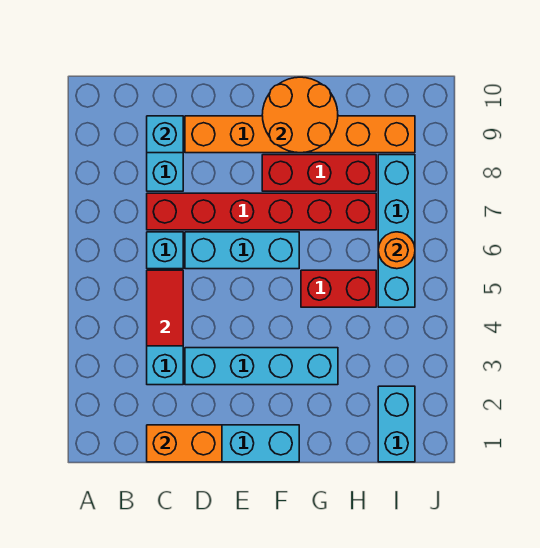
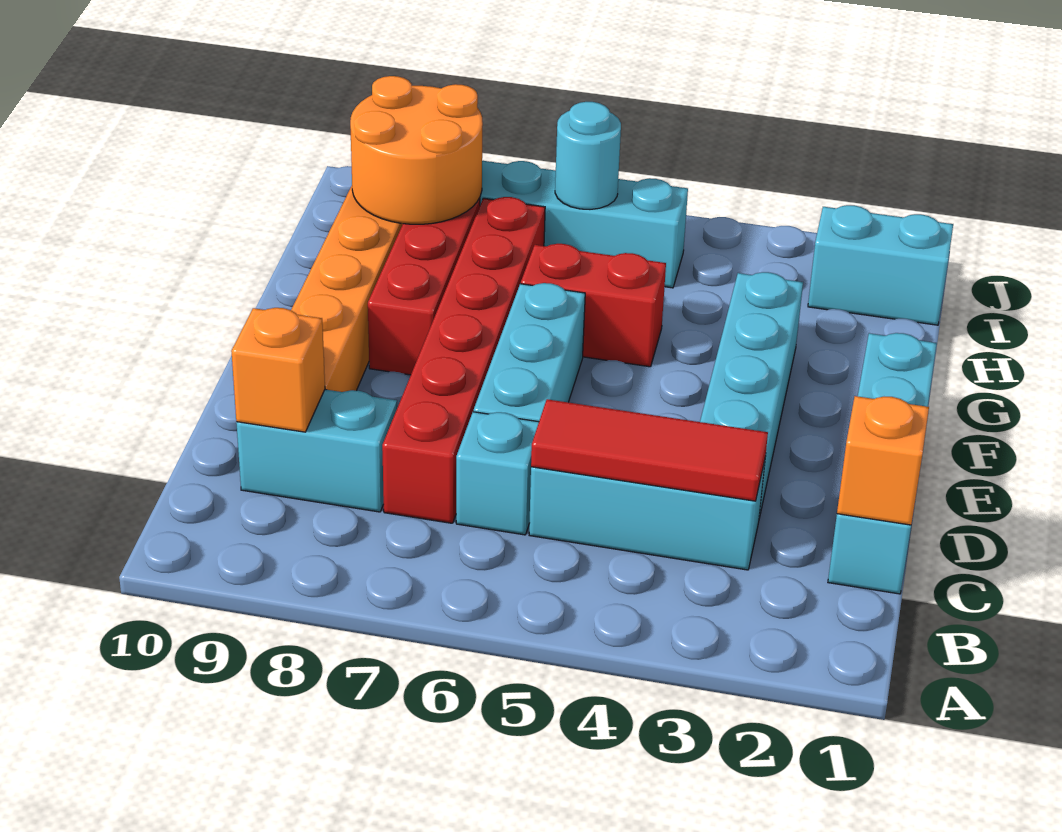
orange 1x2 brick [147,425,222,462] -> orange 1x1 brick [837,396,929,525]
red 1x2 tile [147,270,183,346] -> red 1x3 tile [531,399,768,501]
cyan 1x1 brick [147,116,183,153] -> orange 1x1 brick [231,308,325,432]
orange 2x2 round brick [262,77,338,153] -> orange 2x2 round brick moved to [350,76,483,224]
red 1x2 brick [301,270,376,307] -> red 1x2 brick turned to [521,244,666,367]
orange 1x1 round brick [378,232,415,269] -> cyan 1x1 round brick [555,102,621,209]

